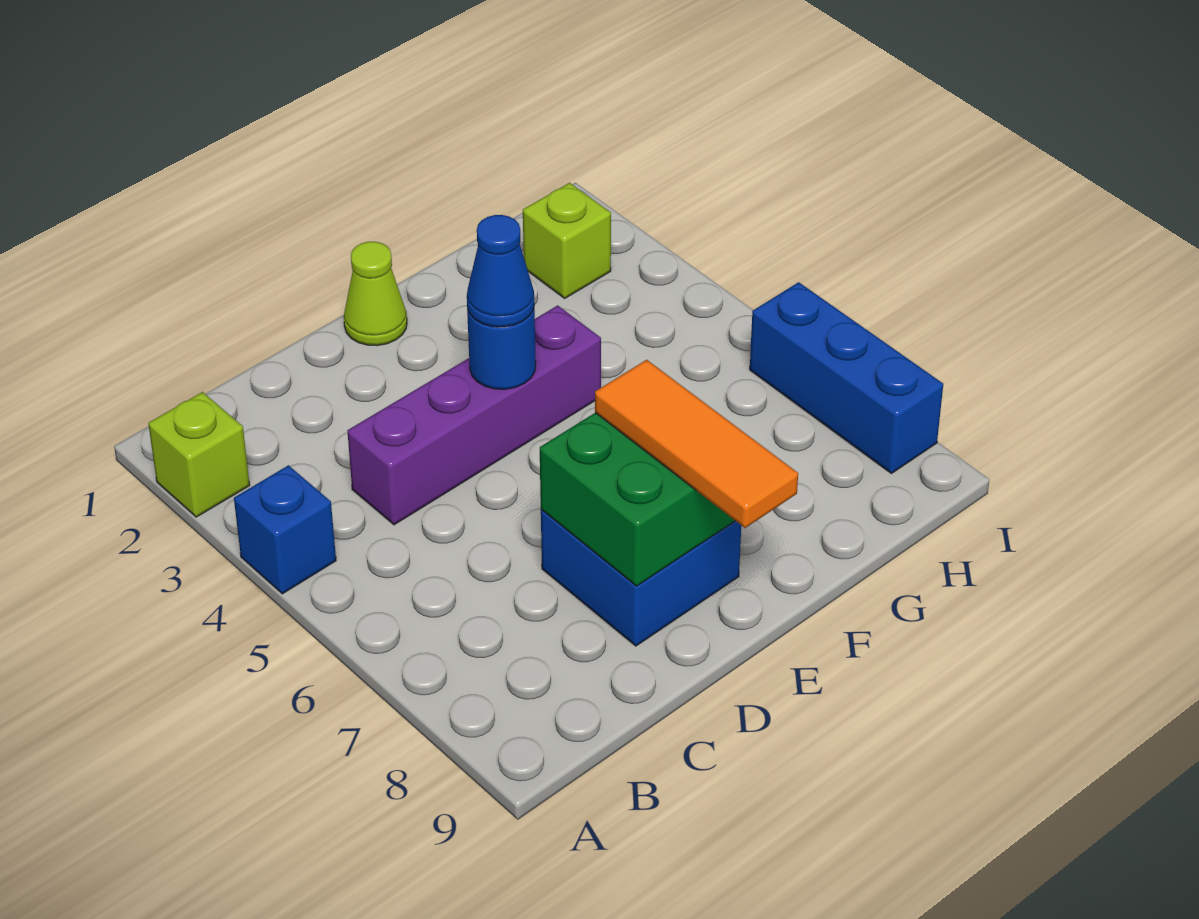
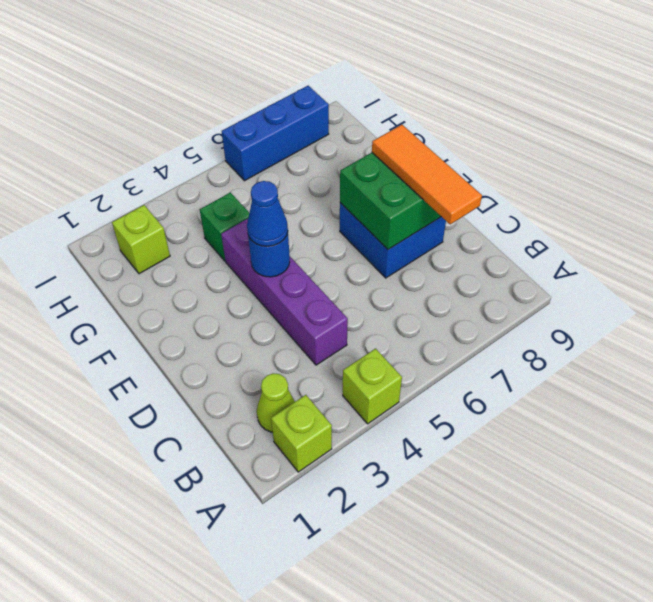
blue 1x1 brick [234,465,336,594] -> lime 1x1 brick [343,349,402,424]
lime 1x1 cone [344,242,407,346] -> lime 1x1 cone moved to [257,373,295,432]
orange 1x3 tile [595,360,798,528] -> orange 1x3 tile turned to [372,125,482,224]
none -> green 1x1 brick [200,193,249,261]

